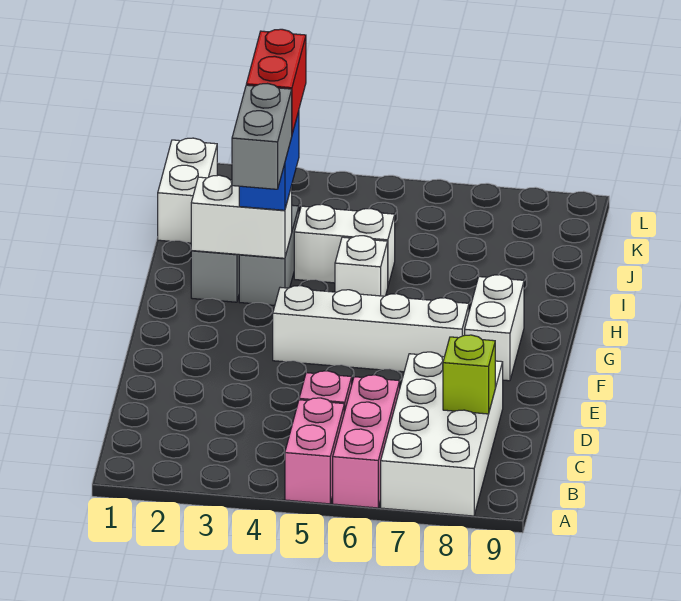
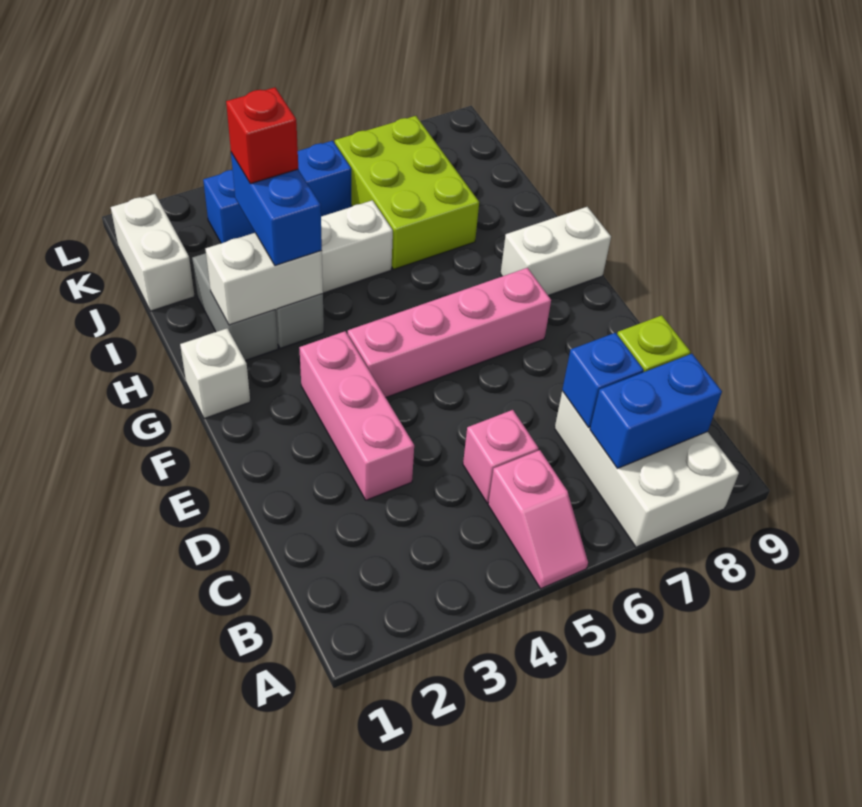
pink 1x2 brick [285,398,344,504] -> pink 1x2 slope [488,450,588,589]
pink 1x3 brick [333,375,400,508] -> pink 1x3 brick moved to [299,331,414,500]
white 2x4 brick [381,352,503,516] -> white 2x3 brick [555,391,739,547]
none -> blue 1x2 brick [590,354,722,468]
none -> blue 1x1 brick [562,333,644,428]
white 1x4 brick [273,286,469,372] -> pink 1x4 brick [348,268,551,397]
white 1x2 brick [465,275,524,381] -> white 1x2 brick turned to [501,207,611,296]
grey 1x2 brick [232,84,292,189] -> none
white 1x1 brick [335,236,388,296] -> white 1x1 brick moved to [180,328,250,419]
red 1x2 brick [246,29,306,134] -> red 1x1 brick [226,87,298,184]
none -> lime 2x3 brick [335,116,479,269]
none -> blue 1x3 brick [203,141,351,243]

